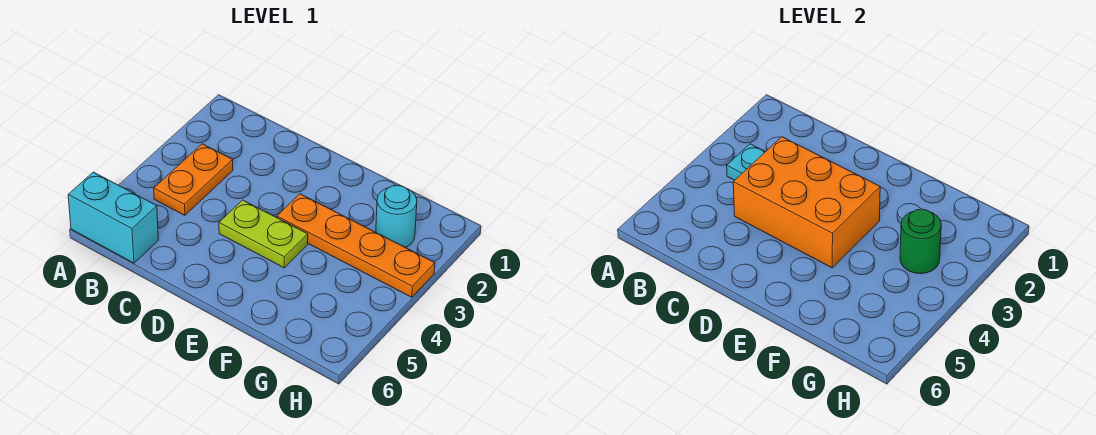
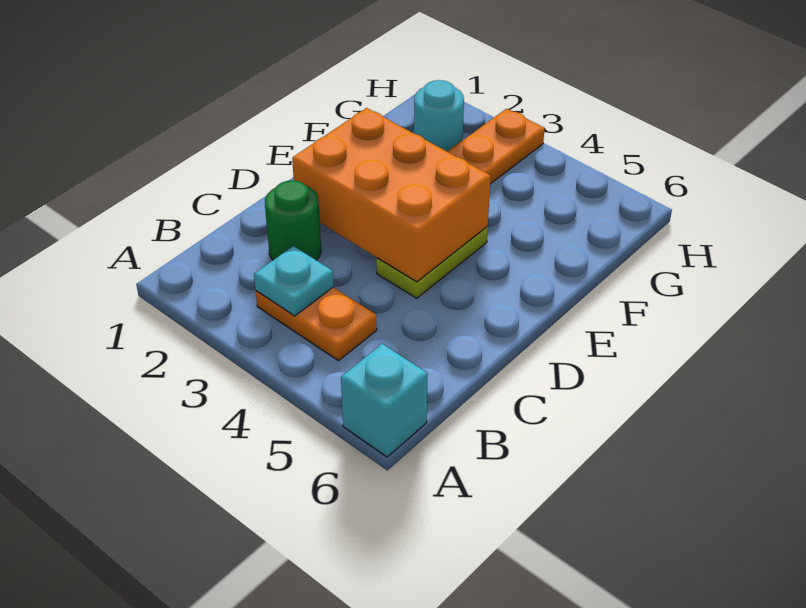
cyan 1x2 brick [68,172,158,263] -> cyan 1x1 brick [341,344,428,457]
orange 2x3 brick [733,137,880,268] -> orange 2x3 brick turned to [292,108,491,282]
green 1x1 round brick [900,209,941,274] -> green 1x1 round brick moved to [265,180,321,260]

